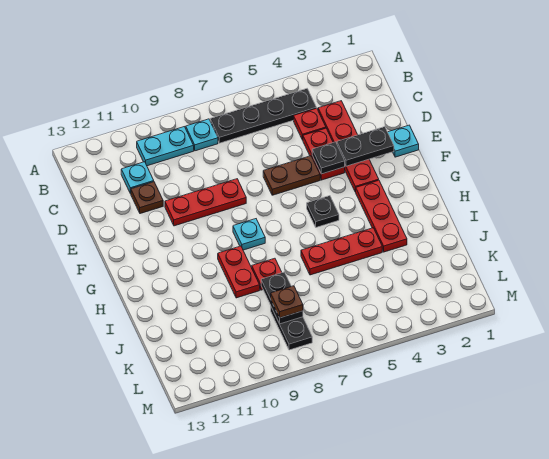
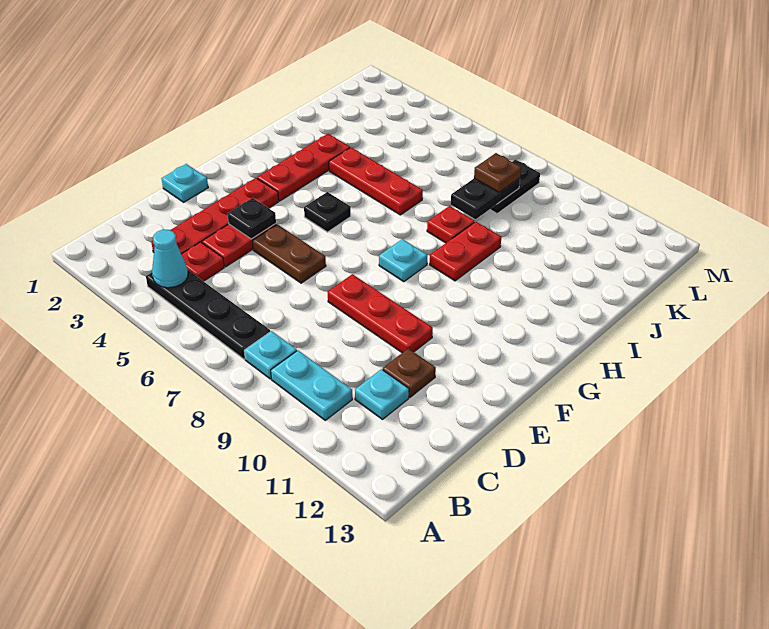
none -> cyan 1x1 cone [152,230,188,288]
black 1x2 plate [337,127,394,166] -> none

